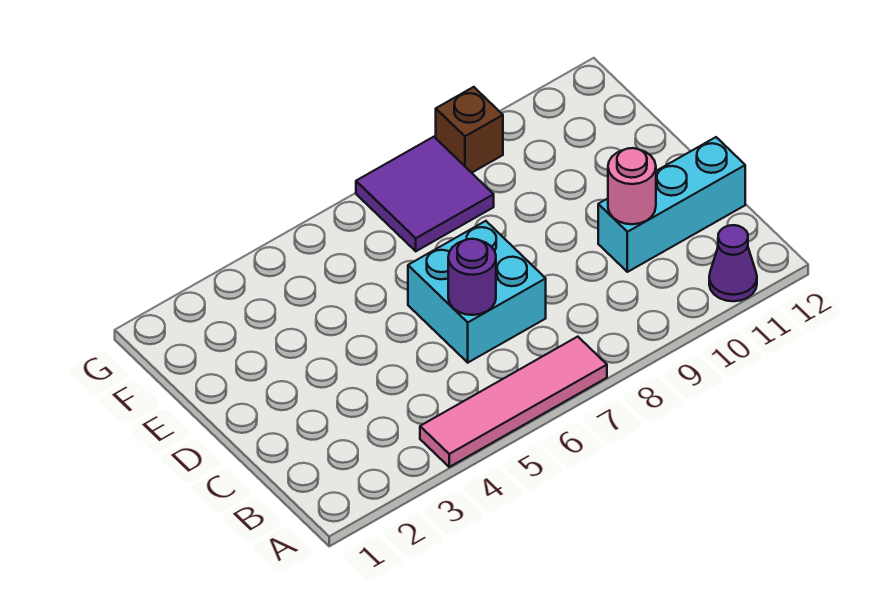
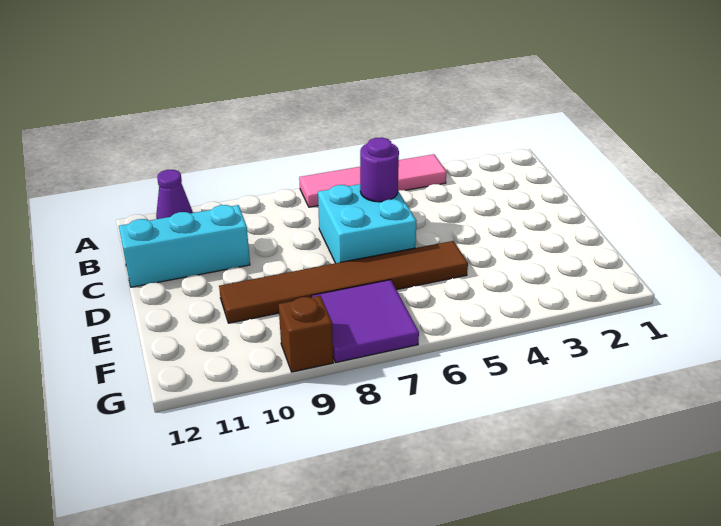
pink 1x1 round brick [608,148,656,224] -> none
none -> brown 1x6 tile [219,241,468,323]

